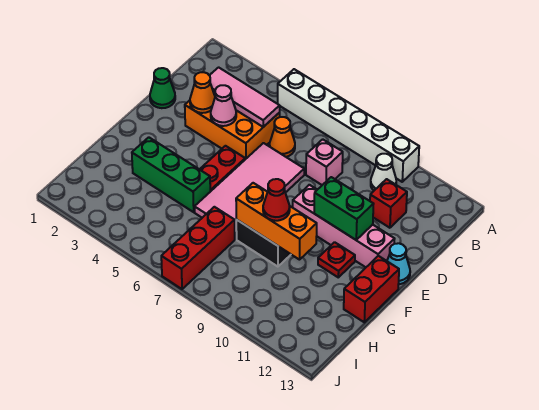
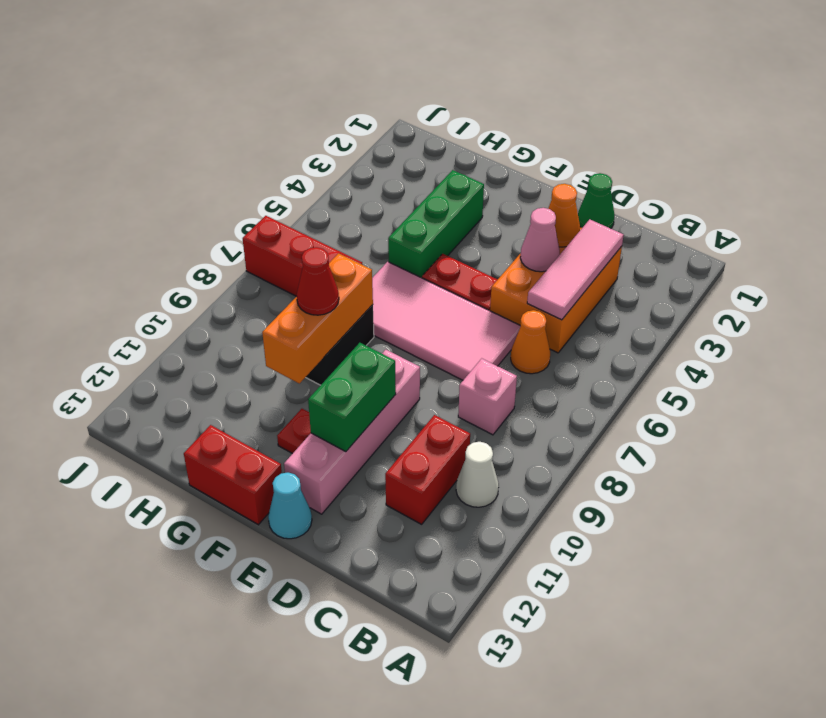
white 1x6 brick [278,69,419,182] -> none
red 1x1 brick [370,179,407,228] -> red 1x2 brick [385,415,470,524]

